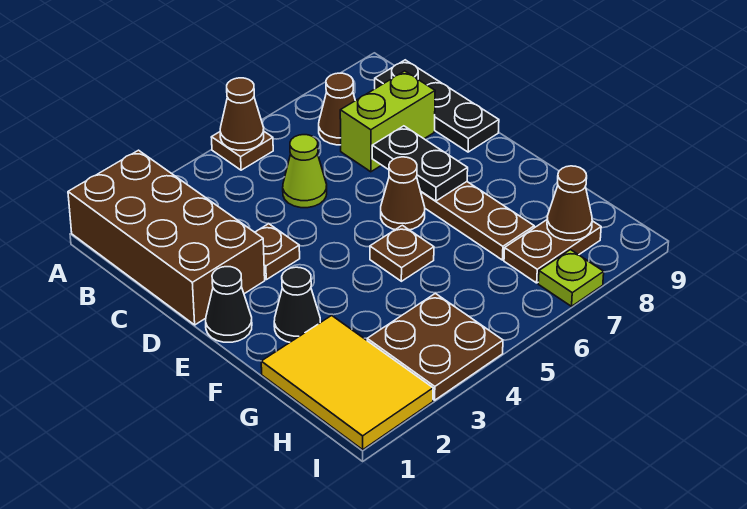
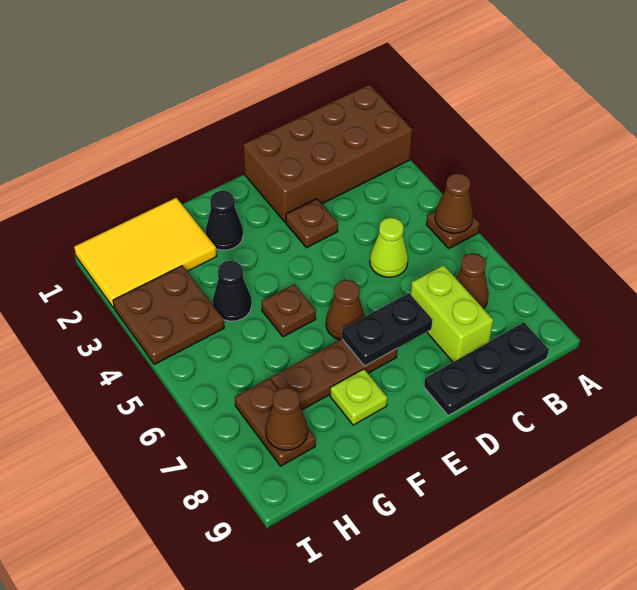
black 1x1 cone [206,267,252,342] -> black 1x1 cone moved to [213,261,252,321]
lime 1x1 plate [538,250,604,306] -> lime 1x1 plate moved to [330,369,387,425]

